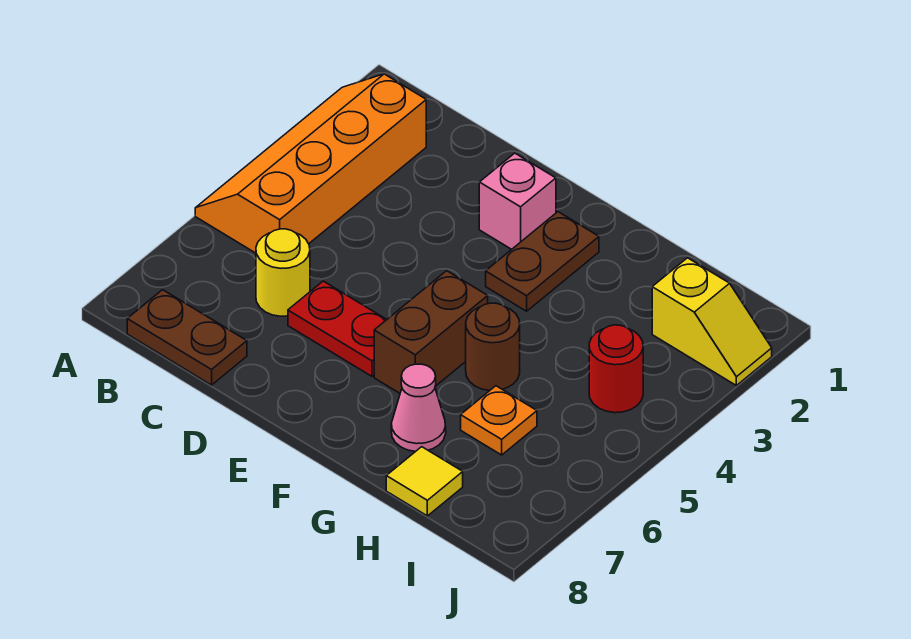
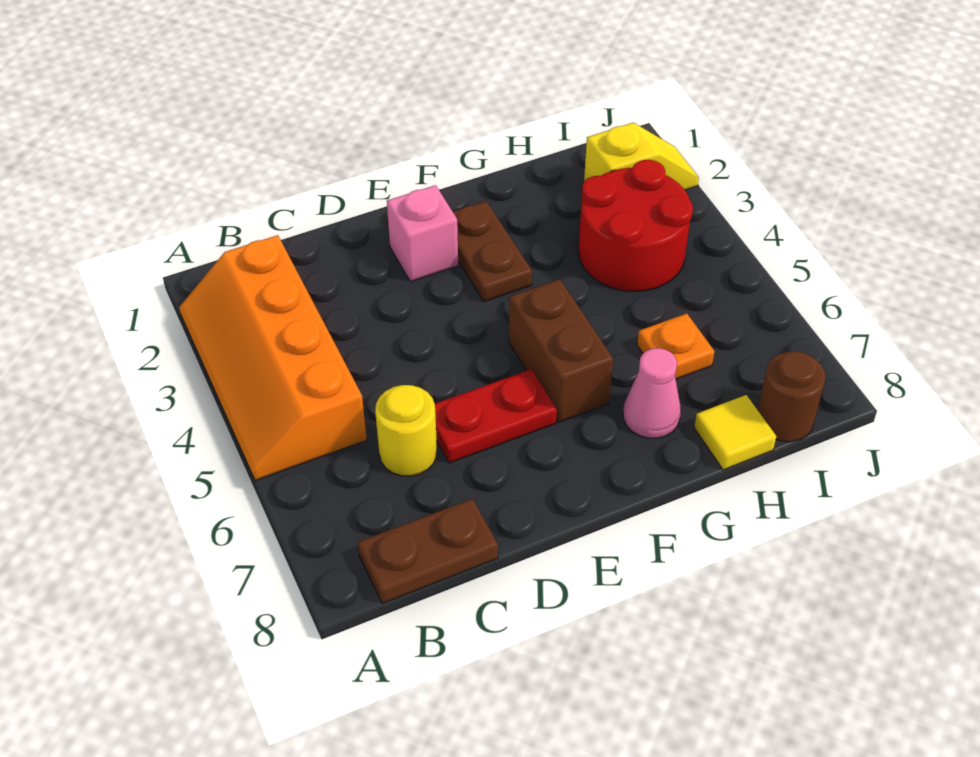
brown 1x1 round brick [466,303,520,391] -> brown 1x1 round brick moved to [758,351,826,442]
red 1x1 round brick [589,325,643,413] -> red 2x2 round brick [578,160,693,291]

